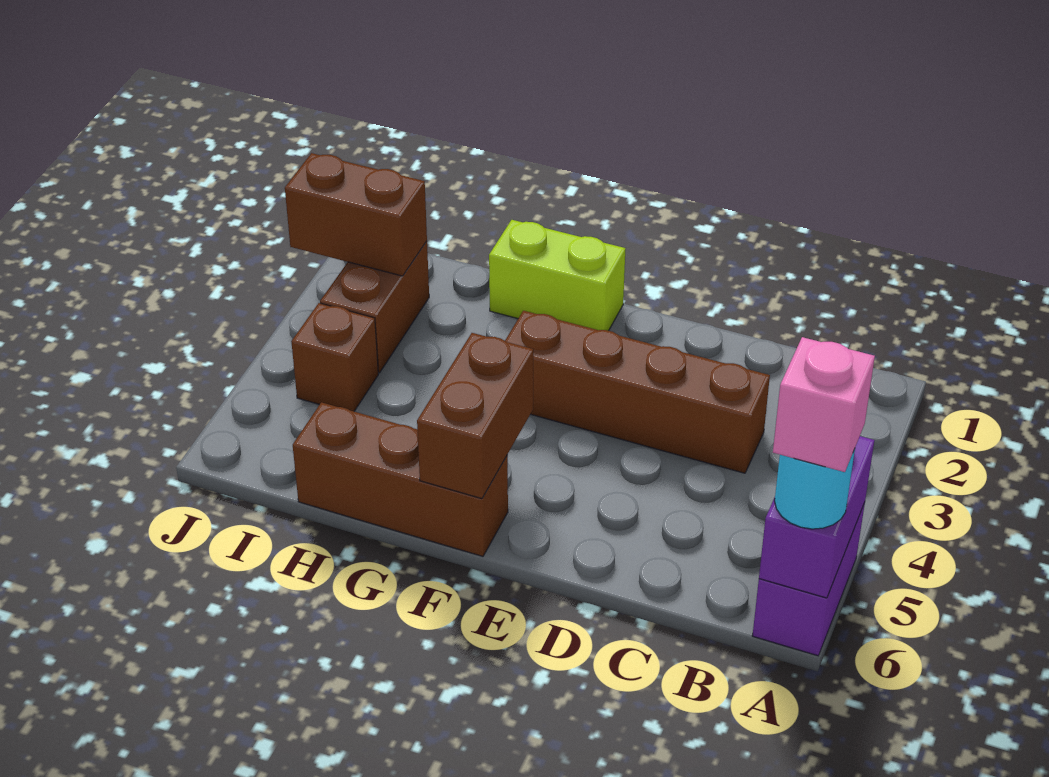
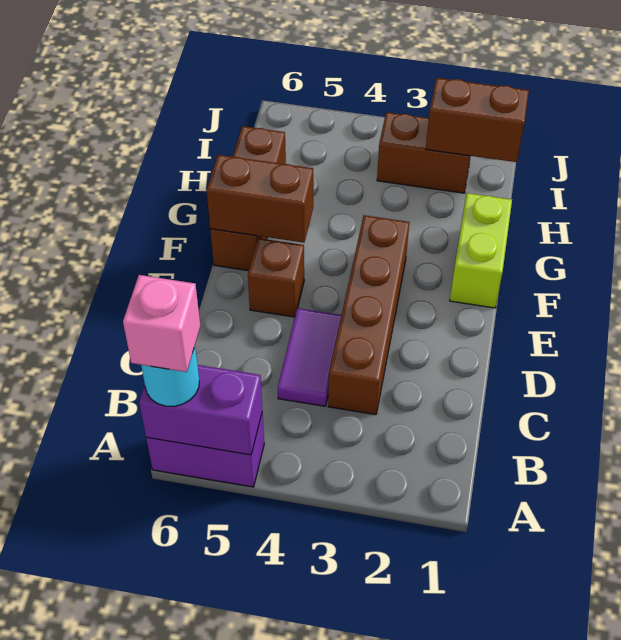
none -> purple 1x2 tile [278,308,342,406]
brown 1x2 brick [285,153,427,276] -> brown 1x2 brick turned to [426,78,529,162]
brown 1x1 brick [291,303,378,411] -> brown 1x1 brick moved to [248,238,304,317]

